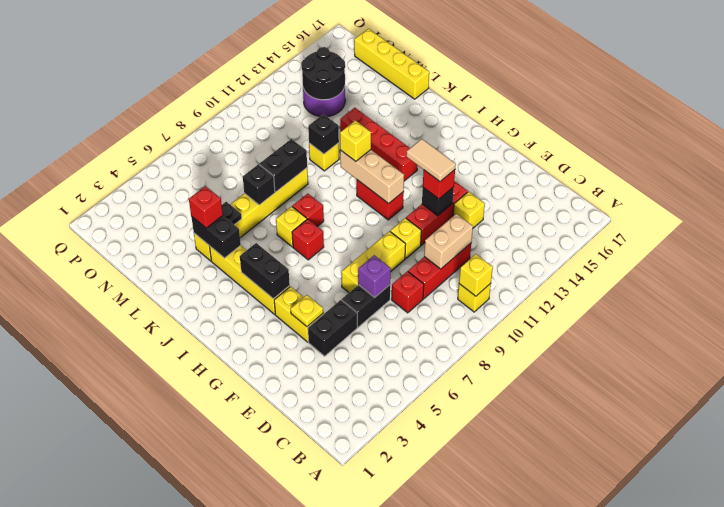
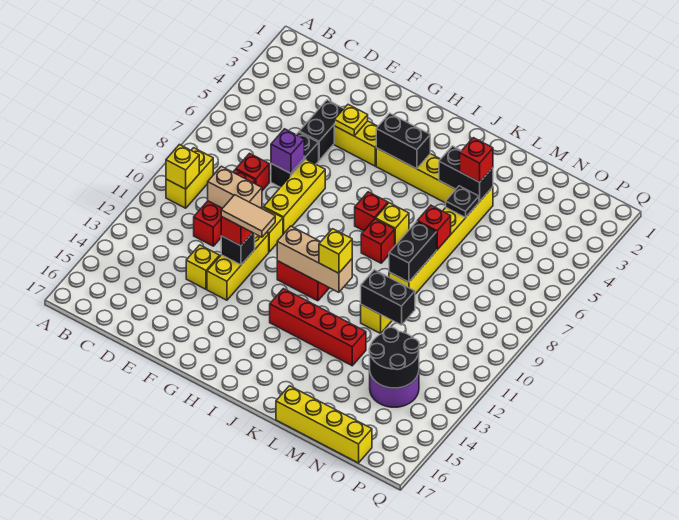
yellow 1x1 brick [458,283,491,312] -> yellow 1x2 brick [166,148,213,208]
tan 1x2 brick [424,214,473,269] -> tan 1x2 brick turned to [208,166,262,208]
red 1x3 brick [406,181,468,245] -> yellow 1x3 brick [207,233,269,300]
black 1x1 brick [243,164,275,205] -> red 1x1 brick [417,206,451,250]
black 1x1 brick [308,114,339,154] -> black 1x2 brick [361,270,415,325]

